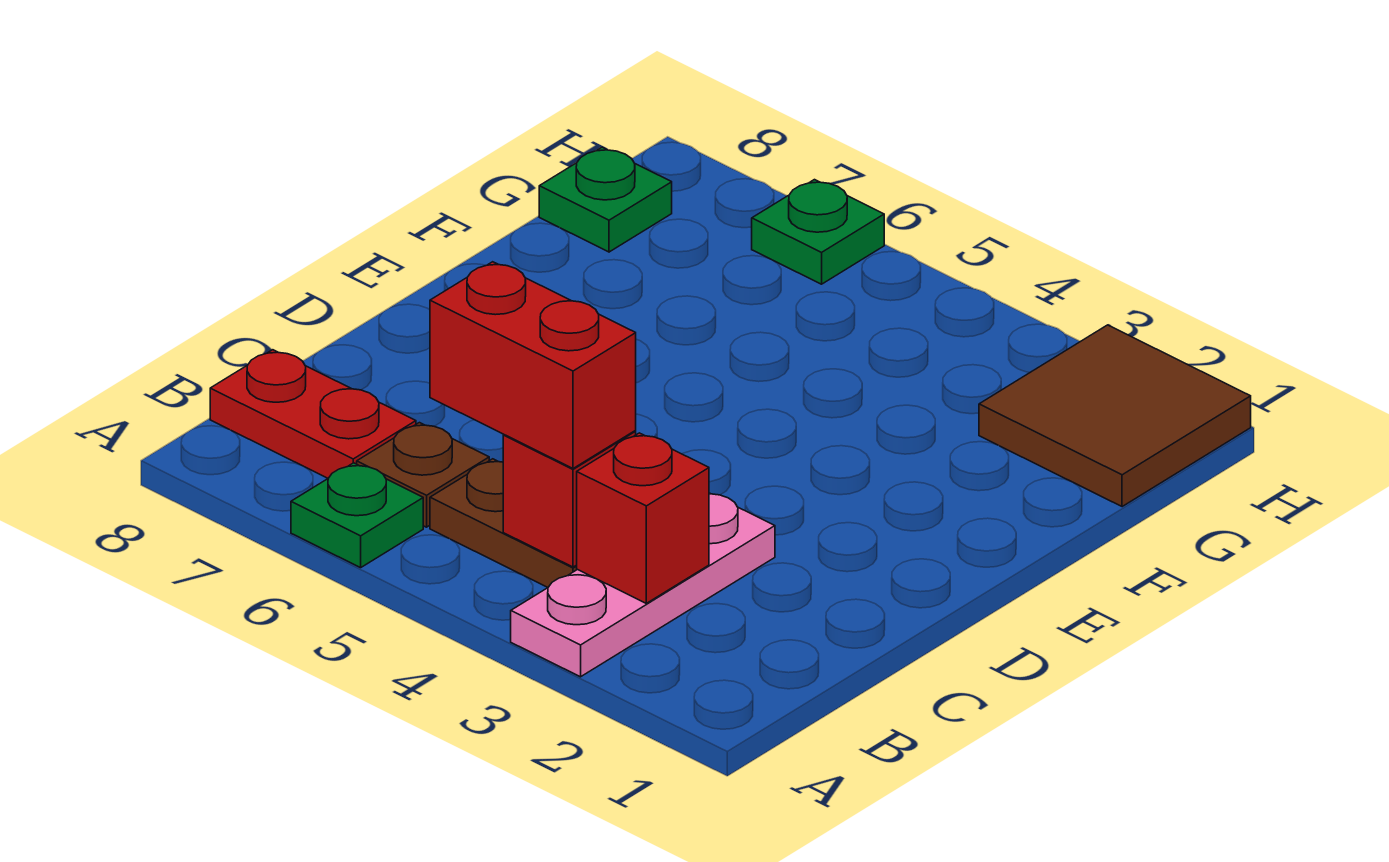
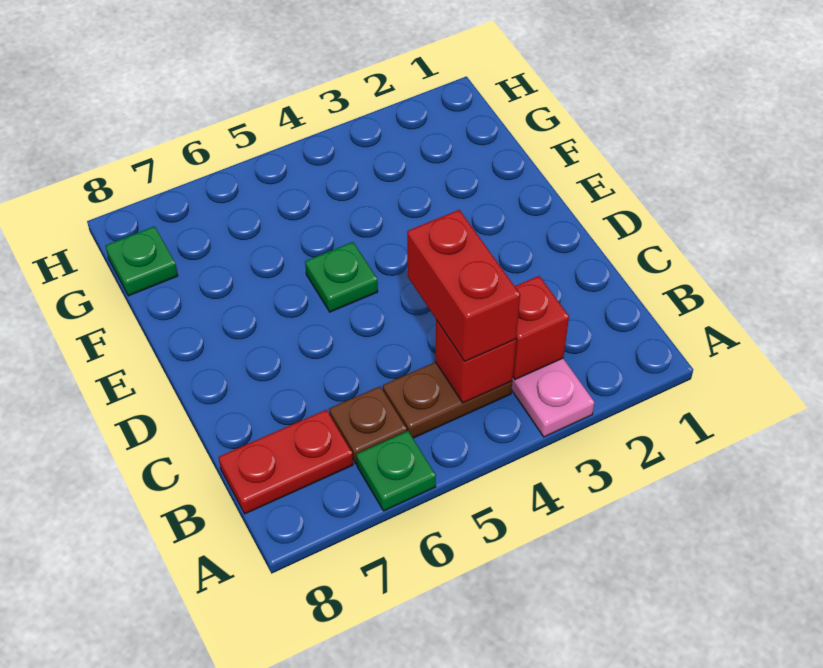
red 1x2 brick [430,262,636,468] -> red 1x2 brick turned to [407,210,520,361]
brown 2x2 tile [979,325,1251,507] -> none
green 1x1 plate [752,180,884,284] -> green 1x1 plate moved to [305,242,378,312]

